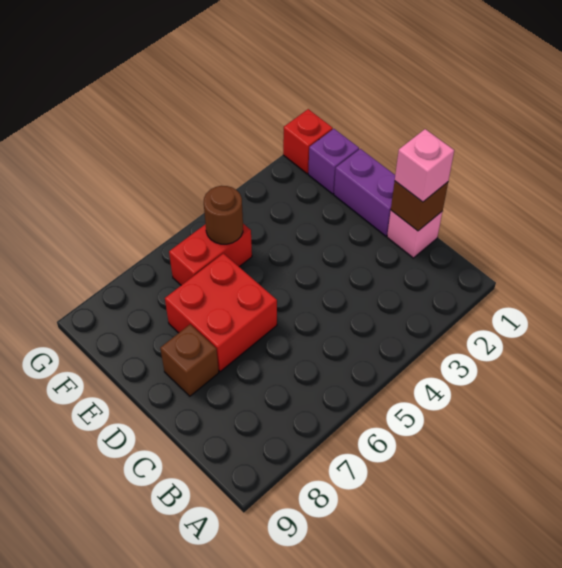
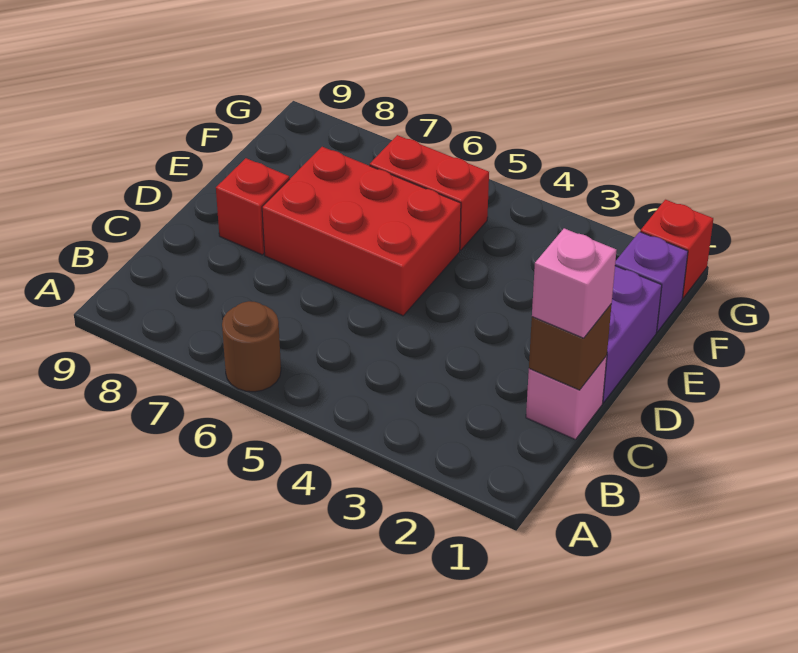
red 2x2 brick [165,253,277,371] -> red 2x3 brick [262,147,461,316]
brown 1x1 brick [160,324,219,396] -> red 1x1 brick [216,158,290,255]
brown 1x1 round brick [204,186,243,244] -> brown 1x1 round brick moved to [222,301,281,392]

